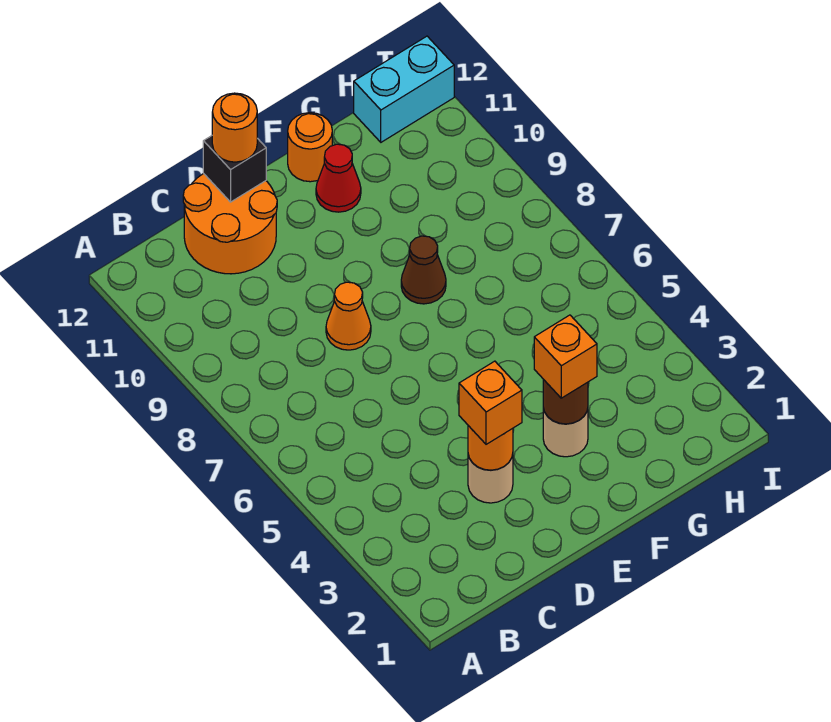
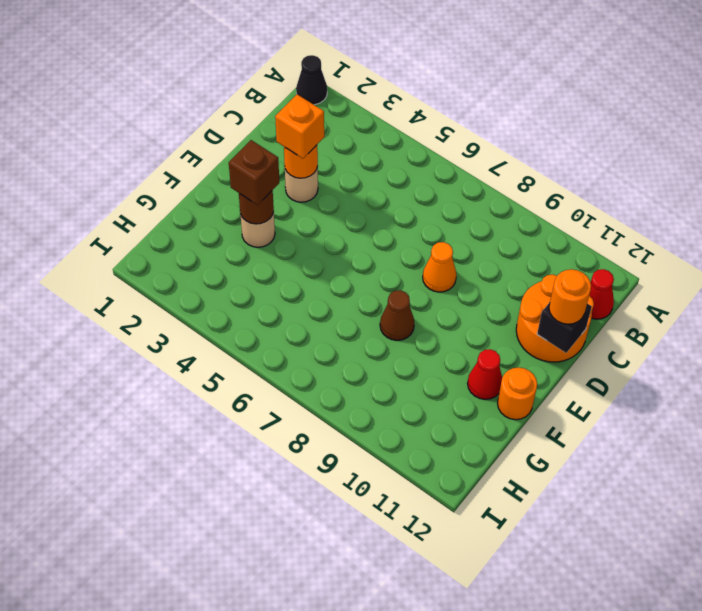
none -> black 1x1 cone [296,55,327,105]
none -> red 1x1 cone [589,269,614,319]
orange 1x1 brick [534,315,597,398] -> brown 1x1 brick [229,140,279,205]
cyan 1x2 brick [354,36,454,142] -> none

